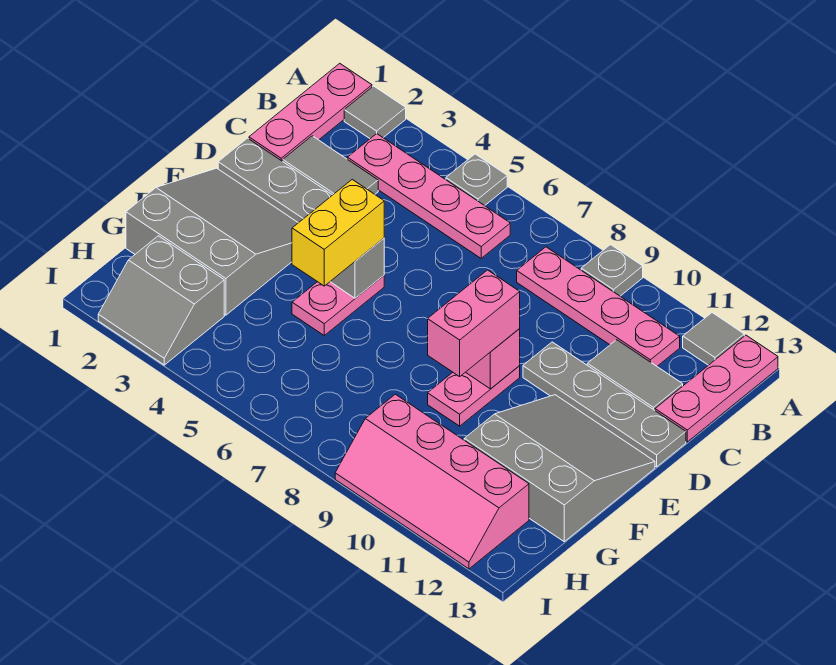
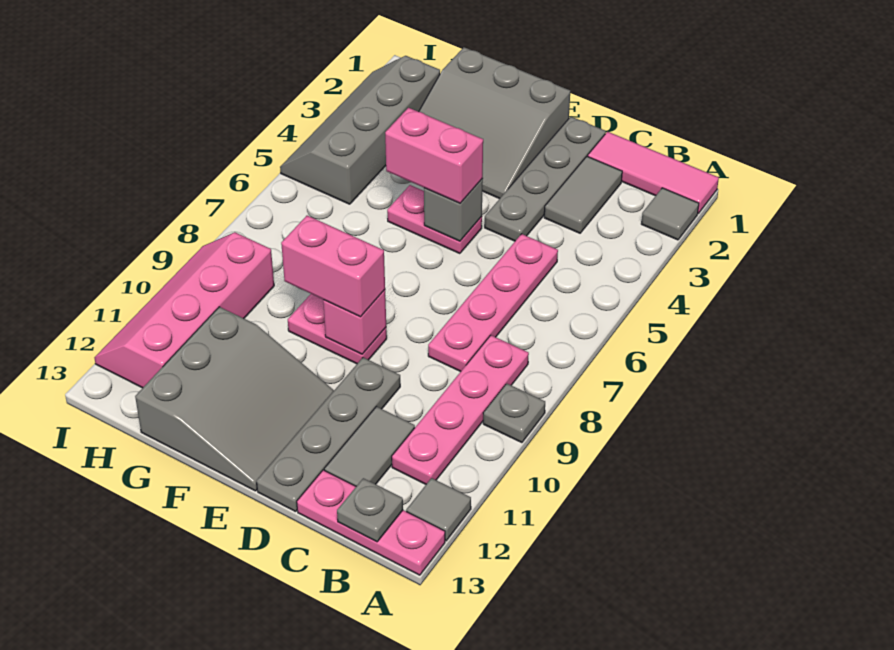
pink 1x3 plate [249,63,372,161] -> pink 1x3 tile [588,132,719,213]
grey 1x1 plate [446,154,507,206] -> grey 1x1 plate moved to [337,478,403,542]
pink 1x4 plate [347,134,510,258] -> pink 1x4 plate moved to [428,234,558,372]
grey 3x3 slope [126,168,298,315] -> grey 3x3 slope turned to [419,47,570,199]
yellow 1x2 brick [292,180,384,286] -> pink 1x2 brick [385,108,483,203]
grey 2x2 slope [98,236,224,365] -> grey 2x4 slope [280,56,440,204]

